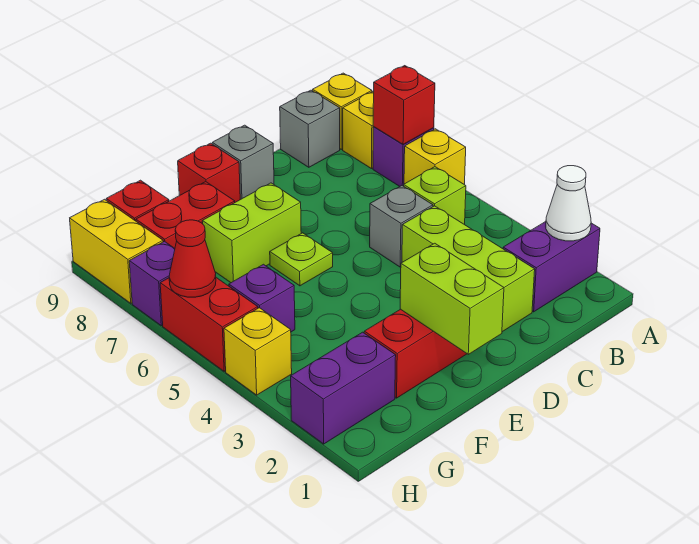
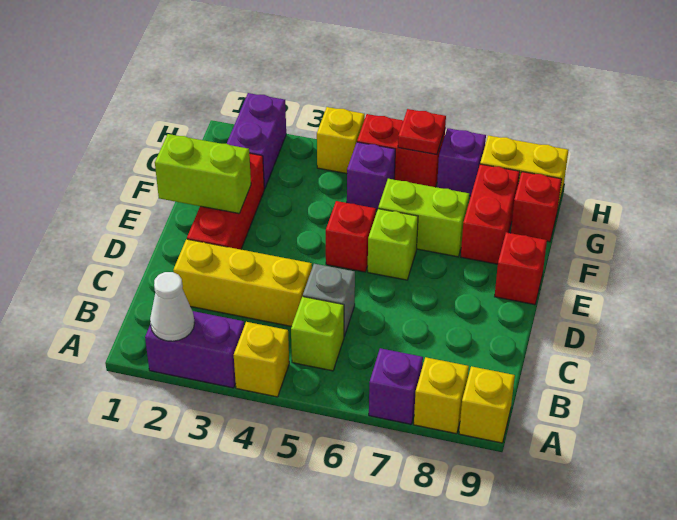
purple 1x2 brick [503,222,600,312] -> purple 1x2 brick turned to [145,311,244,388]
yellow 1x1 brick [404,129,466,185] -> yellow 1x1 brick moved to [234,322,289,397]
red 1x1 brick [373,66,435,144] -> red 1x1 brick moved to [326,201,376,272]
grey 1x1 brick [280,90,340,167] -> none
lime 1x3 brick [402,206,535,332] -> yellow 1x3 brick [173,239,312,327]
grey 1x1 brick [212,125,274,199] -> none
lime 1x1 plate [270,233,333,286] -> lime 1x1 brick [368,209,418,280]
lime 1x2 brick [202,183,301,283] -> lime 1x2 brick turned to [378,179,469,257]
red 1x1 cone [169,220,216,297] -> red 1x1 plate [398,109,446,154]

